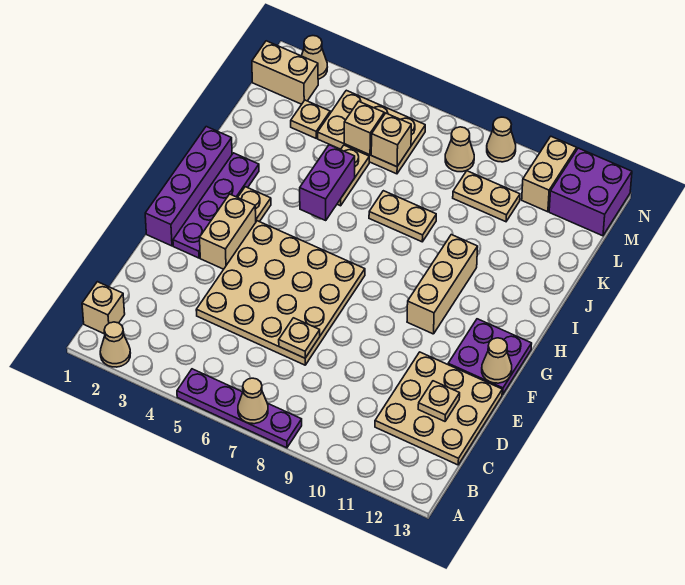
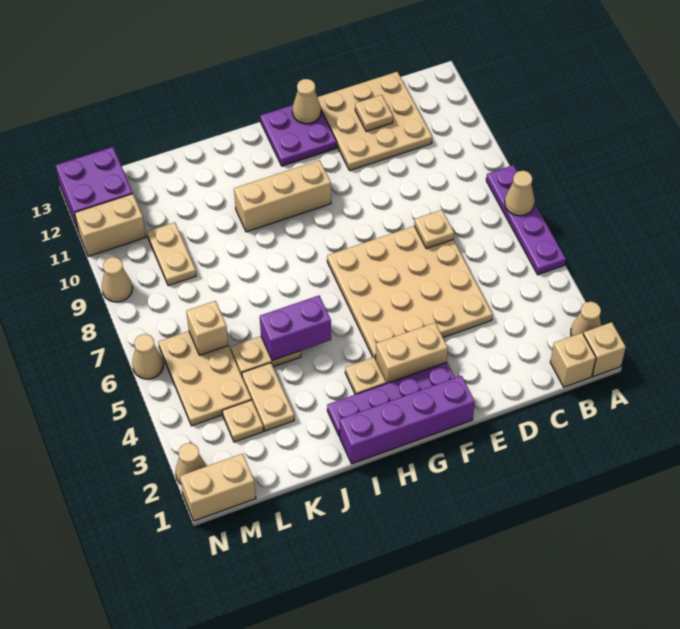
tan 1x2 plate [369,191,436,242] -> tan 1x2 plate moved to [242,363,294,431]
tan 1x1 brick [344,101,384,155] -> tan 1x1 brick moved to [583,322,626,377]
tan 1x2 brick [252,41,318,104] -> tan 1x2 brick turned to [180,454,256,521]
tan 1x1 cone [445,127,474,172] -> tan 1x1 cone moved to [132,334,164,379]

